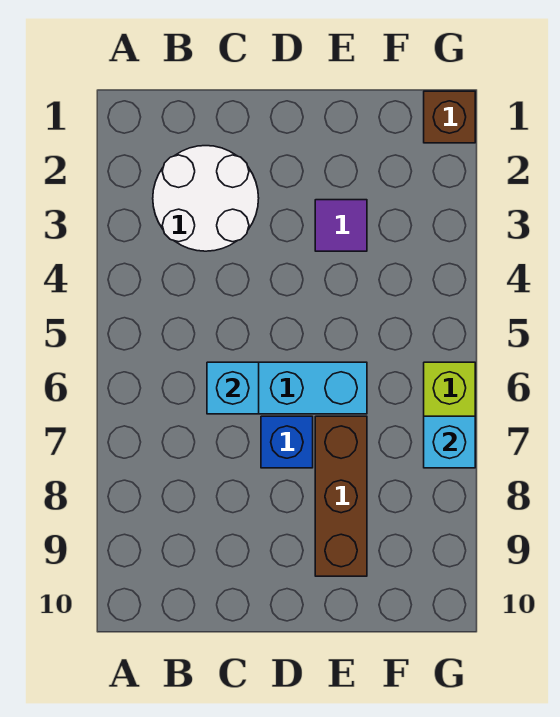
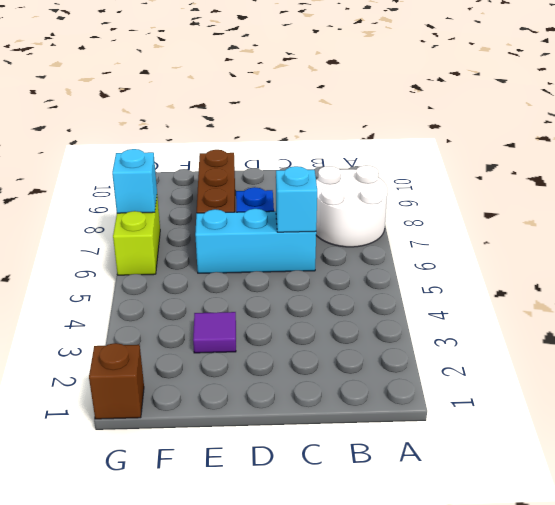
white 2x2 round brick [153,146,259,251] -> white 2x2 round brick moved to [316,165,388,247]

